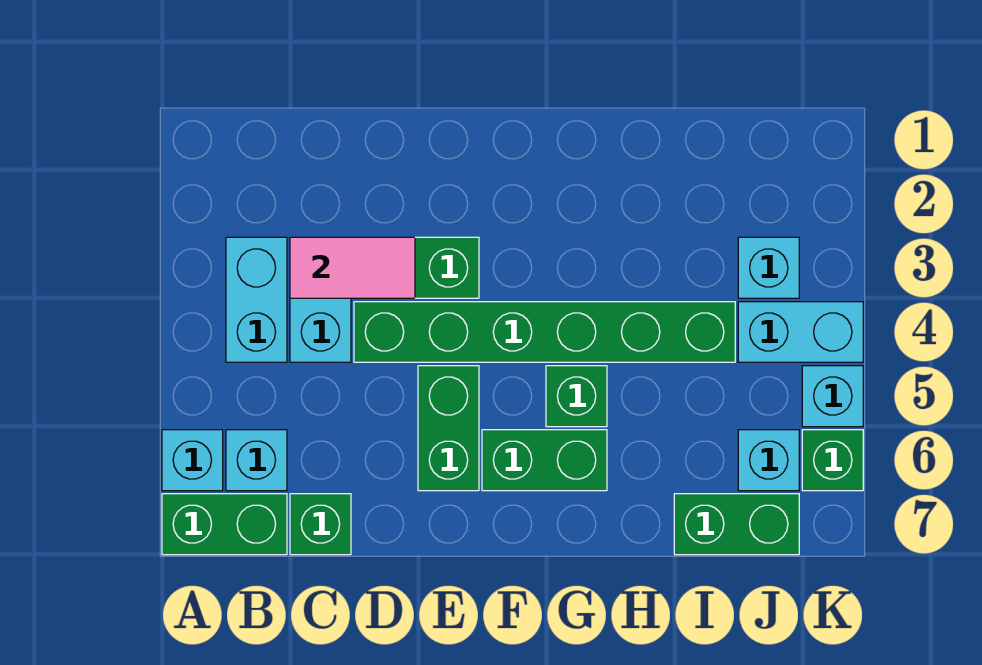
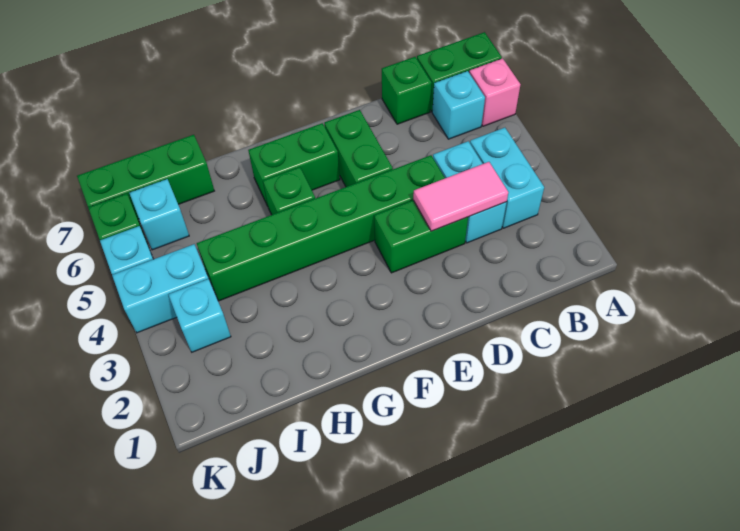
cyan 1x1 brick [162,430,223,491] -> pink 1x1 brick [469,58,520,126]
green 1x2 brick [674,494,799,555] -> green 1x3 brick [77,135,214,219]

